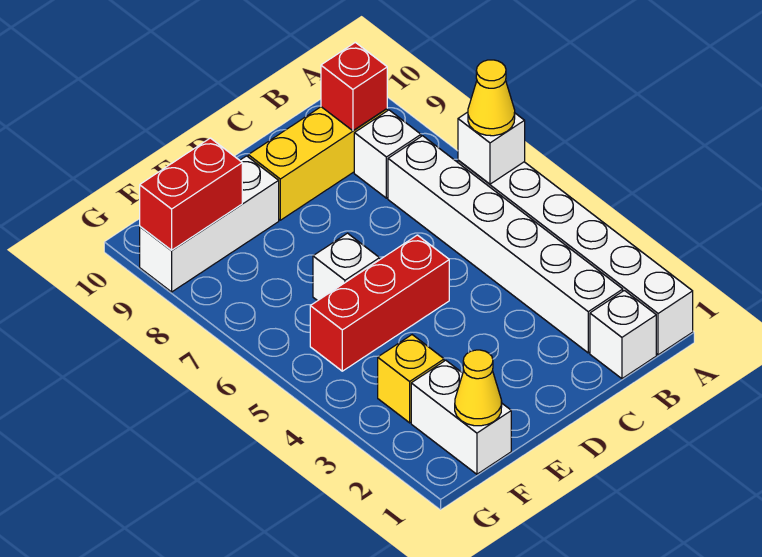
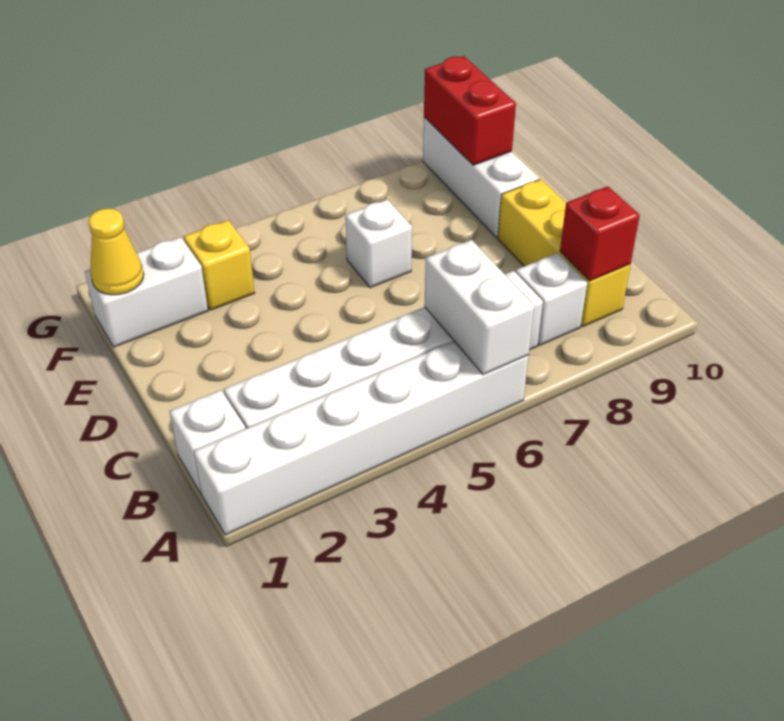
white 1x1 brick [458,112,525,184] -> white 1x2 brick [424,240,534,375]
yellow 1x1 cone [468,60,515,136] -> none
red 1x3 brick [310,235,449,371] -> none

